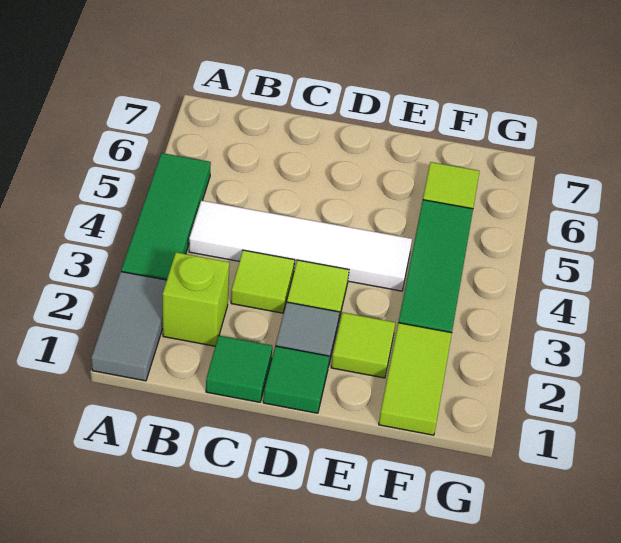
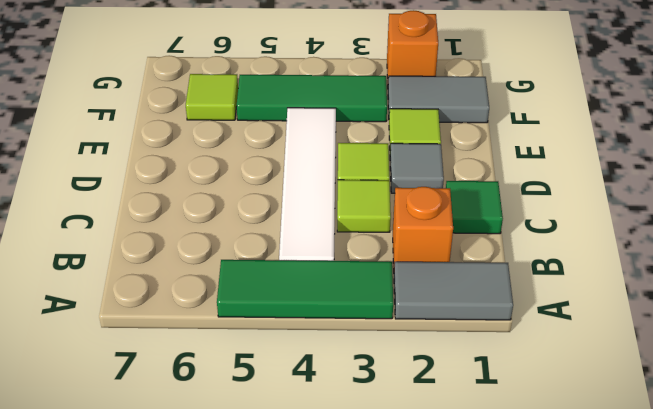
lime 1x1 brick [163,252,229,346] -> orange 1x1 brick [393,187,453,266]
green 1x1 tile [263,346,329,413] -> none
lime 1x2 tile [379,323,452,435] -> grey 1x2 tile [388,76,489,123]
none -> orange 1x1 brick [387,10,438,79]

